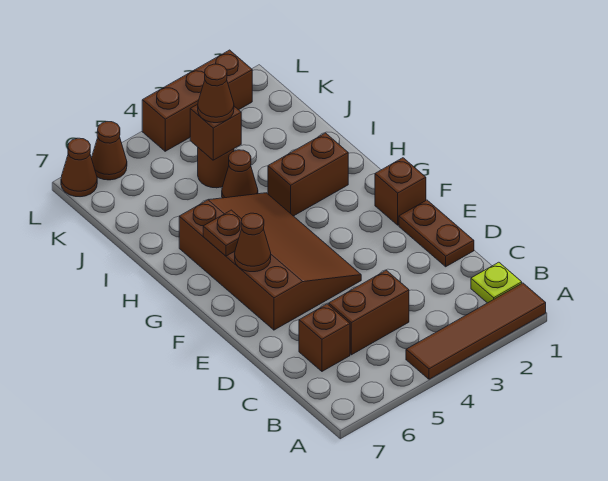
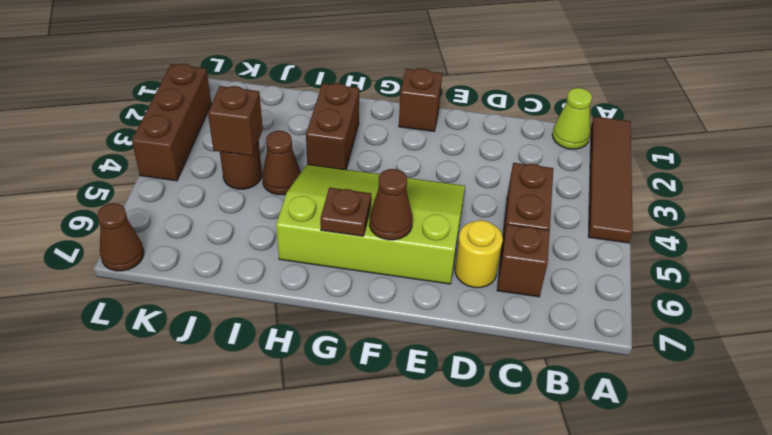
lime 1x1 plate [471,262,522,303] -> lime 1x1 cone [552,88,592,149]
brown 1x2 plate [399,200,474,267] -> none
none -> yellow 1x1 round brick [455,220,503,288]
brown 3x4 slope [179,193,361,330] -> lime 3x4 slope [276,164,465,284]
brown 1x1 cone [198,64,234,123] -> none
brown 1x1 cone [92,122,127,180] -> none

